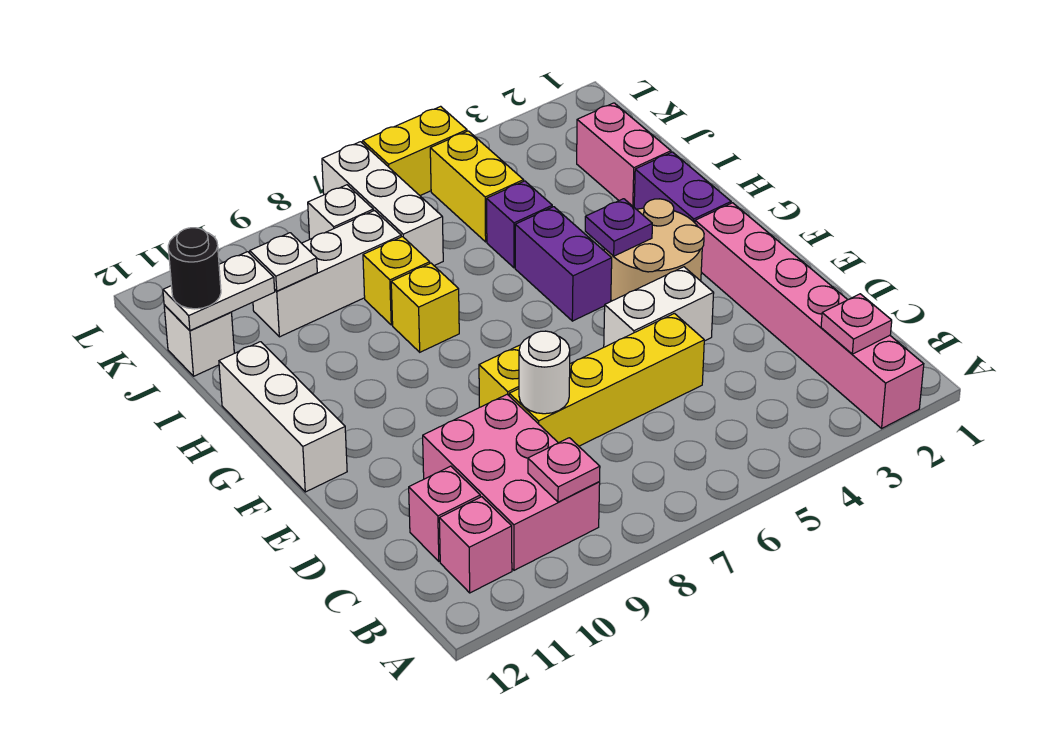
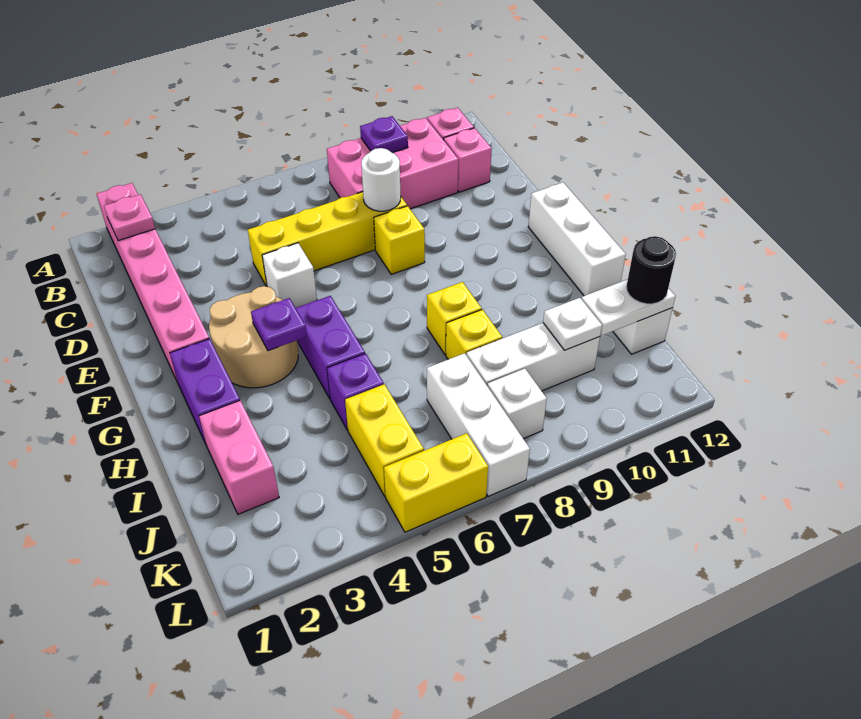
pink 2x3 brick [423,394,600,570] -> pink 2x3 brick turned to [327,118,458,209]
pink 1x1 plate [528,438,600,502] -> purple 1x1 plate [360,116,408,153]
white 1x2 brick [604,267,714,347] -> white 1x1 brick [262,243,317,308]

